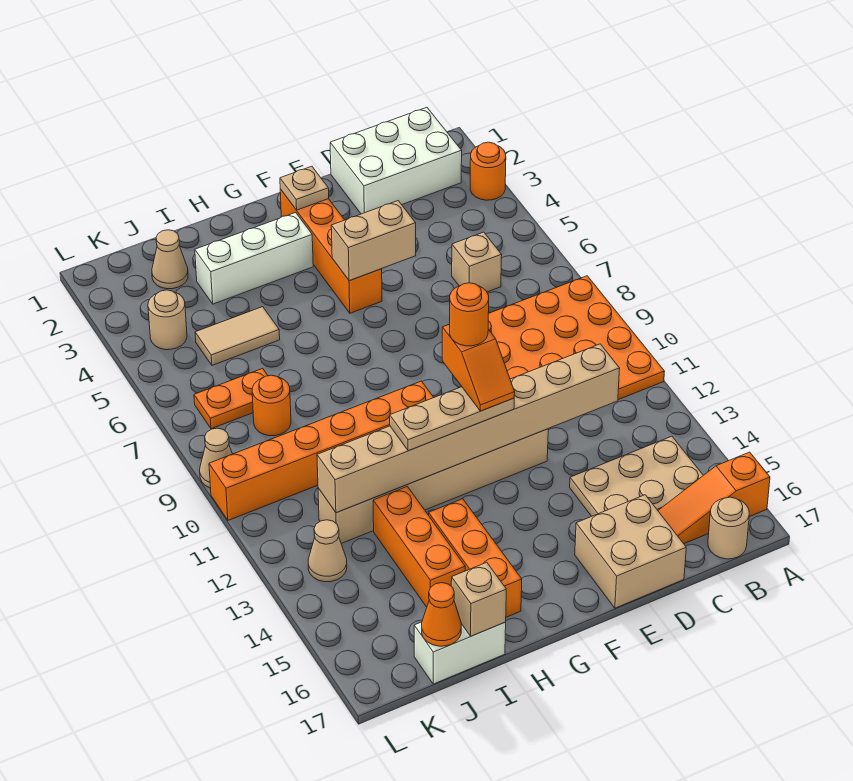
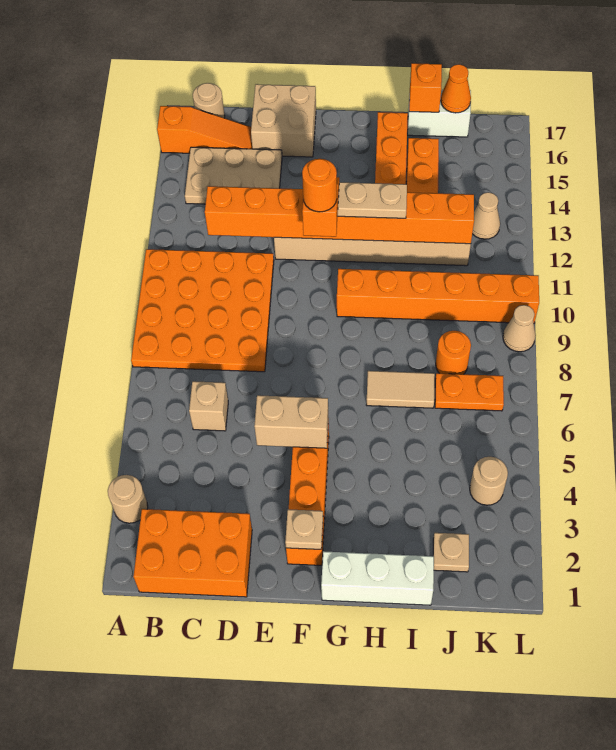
orange 1x1 round brick [470,142,506,200] -> tan 1x1 round brick [108,475,148,523]
white 2x3 brick [330,108,462,214] -> orange 2x3 brick [133,509,252,597]
tan 1x8 brick [317,344,620,513] -> orange 1x8 brick [205,186,474,244]
white 1x3 brick [195,212,313,304] -> white 1x3 brick moved to [321,551,434,605]
tan 1x2 tile [195,307,280,365] -> tan 1x2 tile moved to [366,371,435,408]
tan 1x1 brick [451,562,506,636] -> orange 1x1 brick [409,63,442,112]
tan 1x1 cone [152,230,188,289] -> tan 1x1 plate [433,533,469,572]

